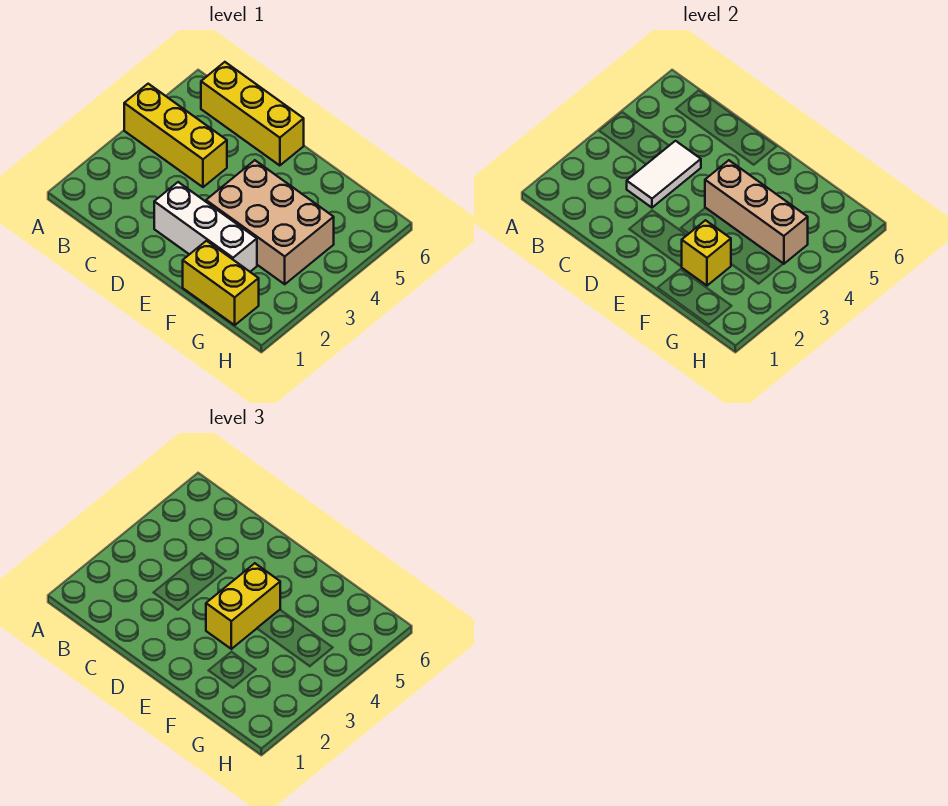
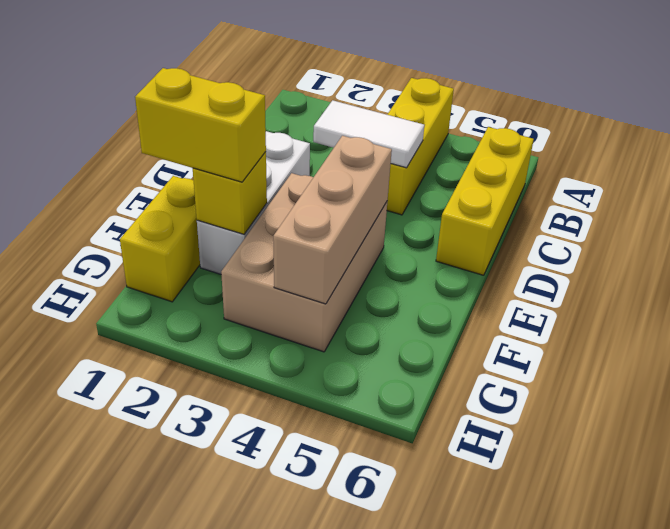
yellow 1x2 brick [206,563,280,649] -> yellow 1x2 brick moved to [135,68,266,182]

